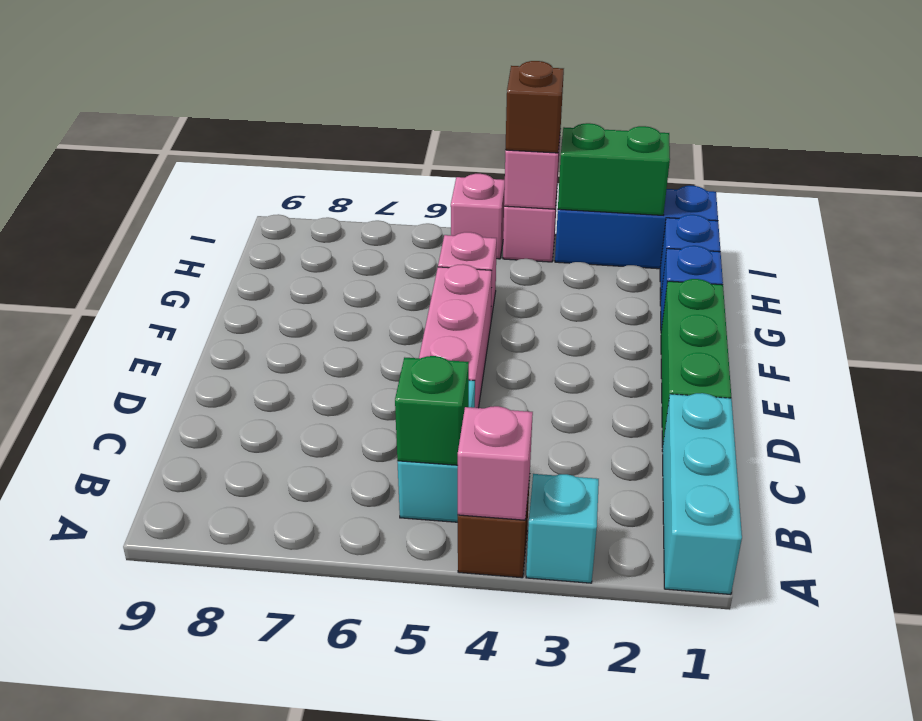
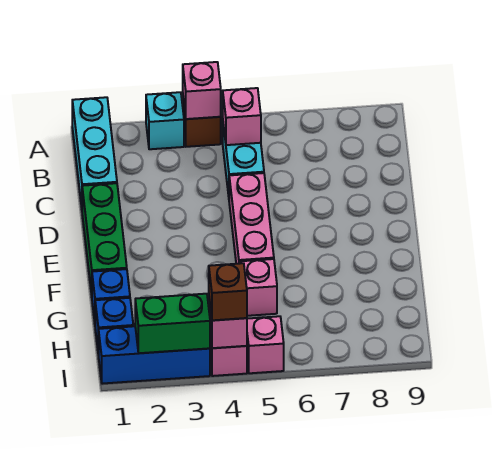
green 1x1 brick [395,356,469,465] -> pink 1x1 brick [223,88,261,145]

